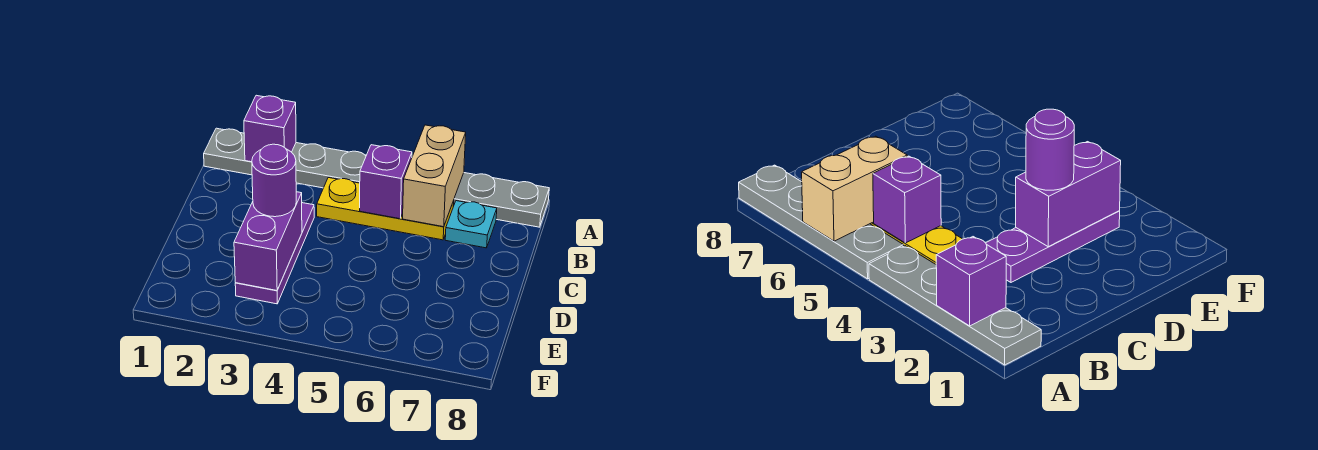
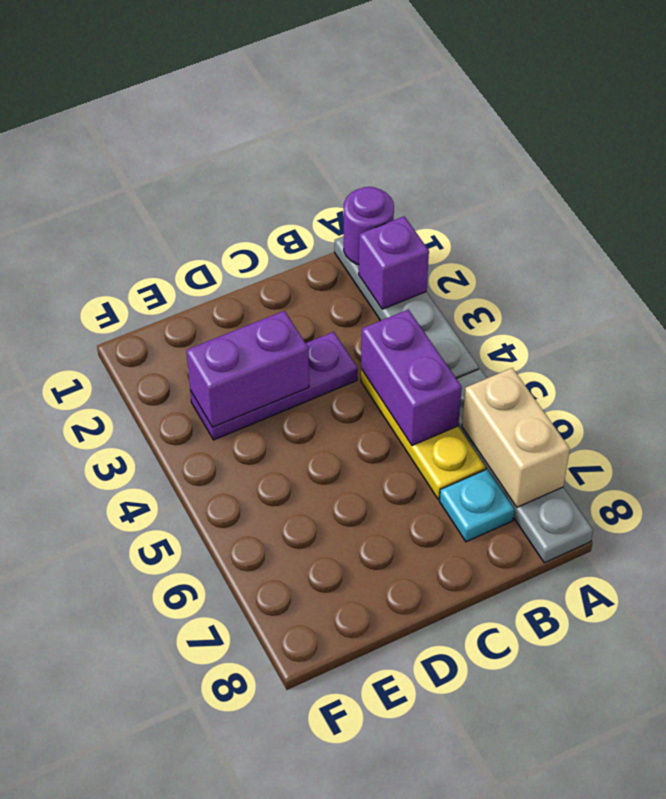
tan 1x2 brick [403,125,466,227] -> tan 1x2 brick turned to [462,368,570,507]
purple 1x1 brick [360,145,412,219] -> purple 1x2 brick [361,310,462,445]
purple 1x1 round brick [252,144,296,217] -> purple 1x1 round brick moved to [344,187,394,265]

